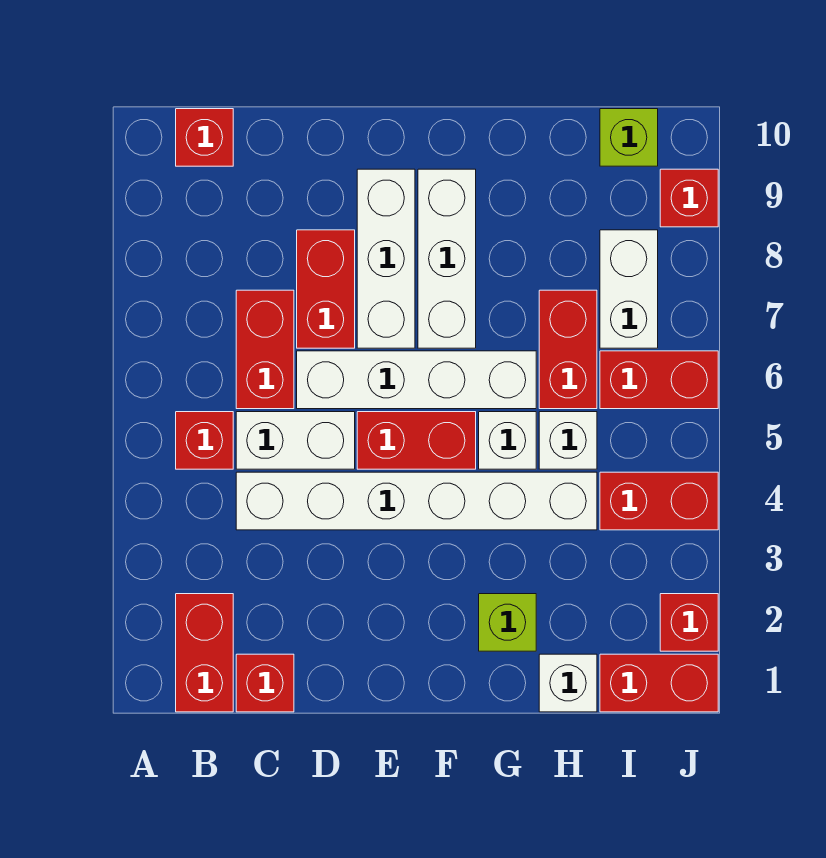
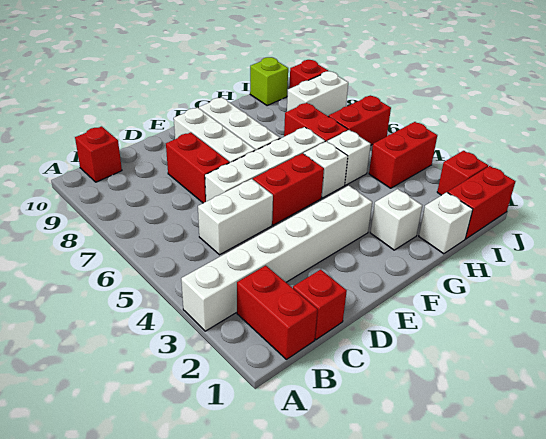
red 1x1 brick [176,412,233,469] -> none
white 1x6 brick [236,472,597,530] -> white 1x6 brick moved to [181,186,372,331]
red 1x2 brick [236,290,294,409] -> none
lime 1x1 brick [479,594,536,651] -> white 1x1 brick [370,189,422,250]
white 1x2 brick [600,230,658,348] -> white 1x2 brick turned to [287,71,348,116]

